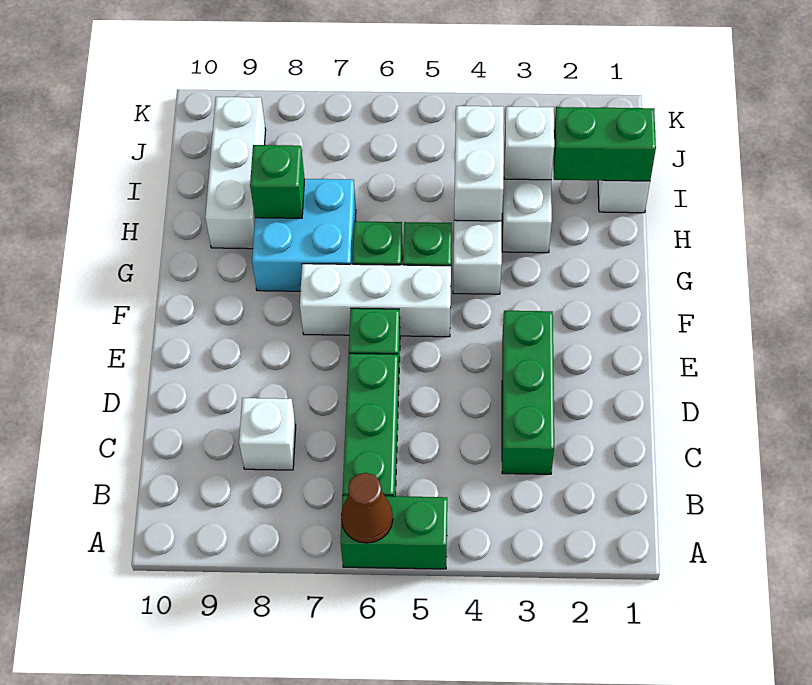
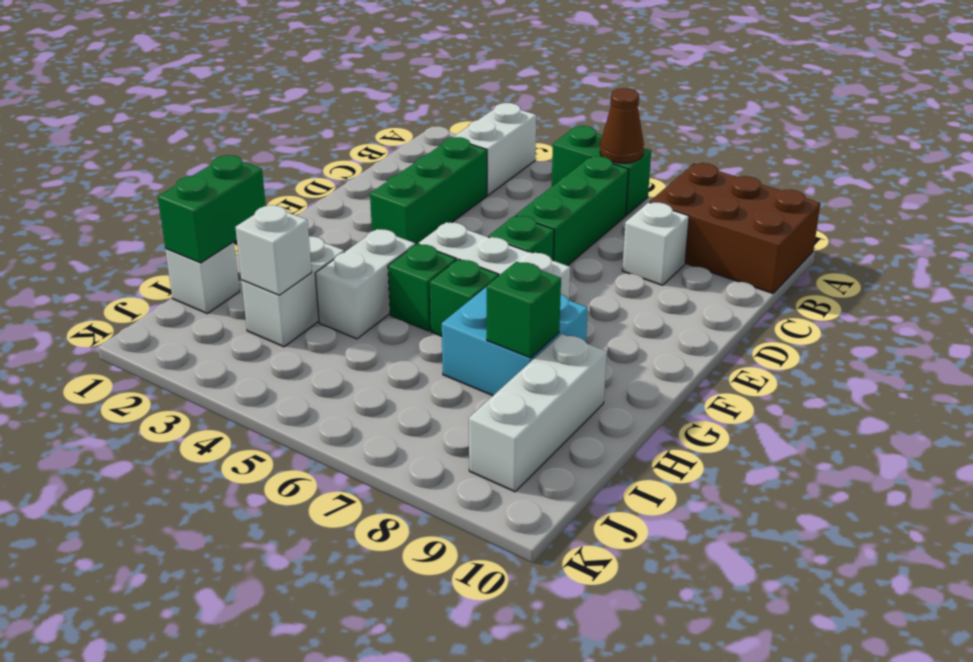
none -> brown 2x3 brick [649,163,820,293]
white 1x2 brick [454,106,504,221] -> white 1x2 brick moved to [454,103,536,195]
green 1x2 brick [553,107,656,181] -> green 1x2 brick turned to [158,155,266,263]

